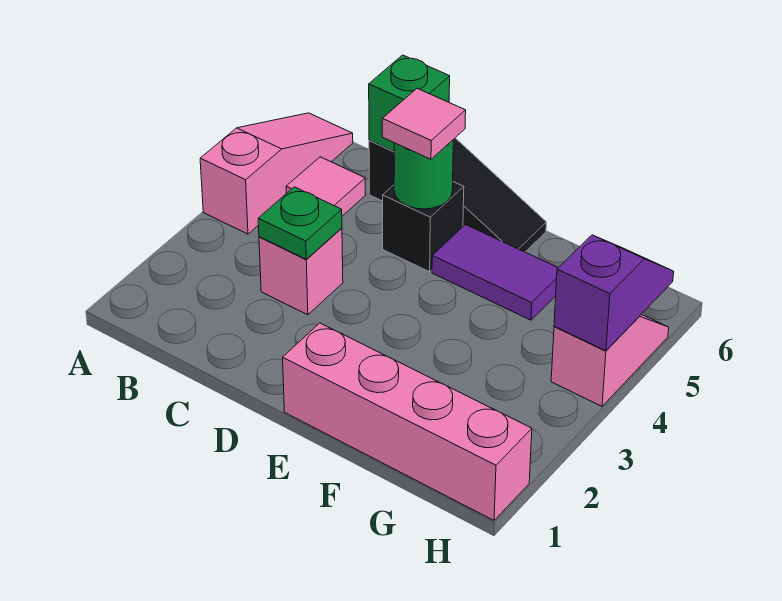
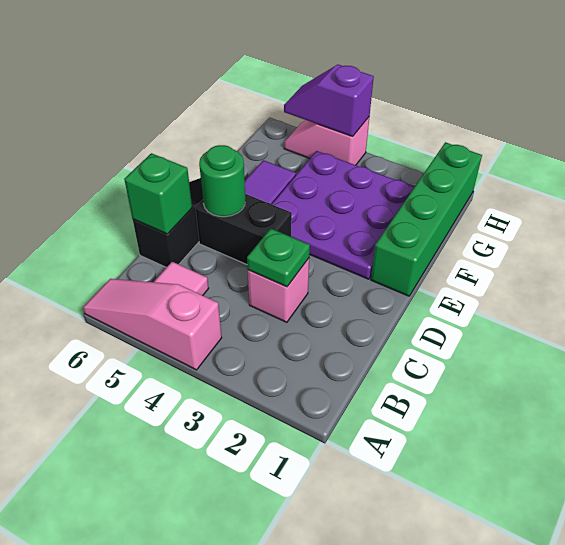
black 1x1 brick [383,182,464,272] -> black 1x2 brick [195,194,292,264]
pink 1x1 tile [382,89,466,159] -> none
pink 1x4 brick [283,323,532,520] -> green 1x4 brick [371,142,482,296]
none -> purple 3x3 plate [272,151,414,279]

